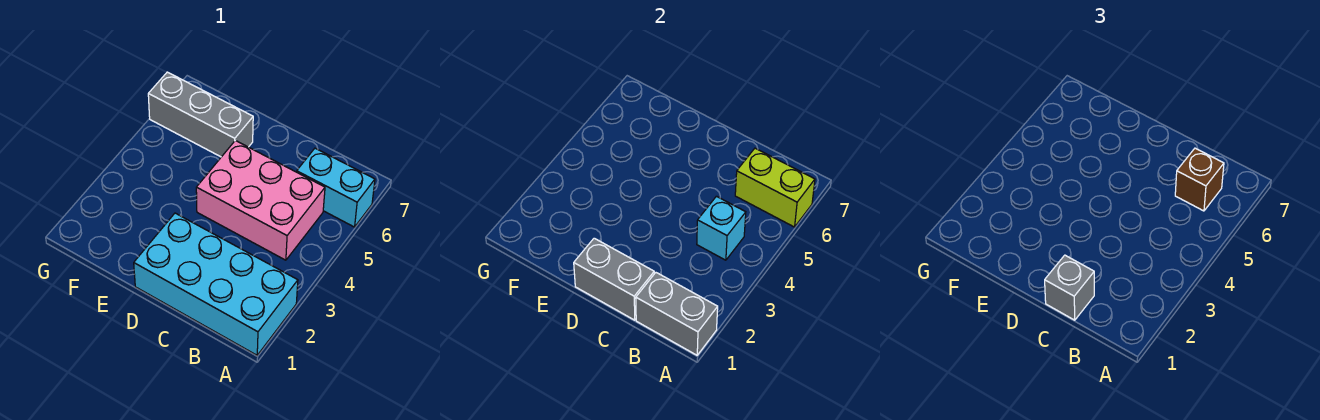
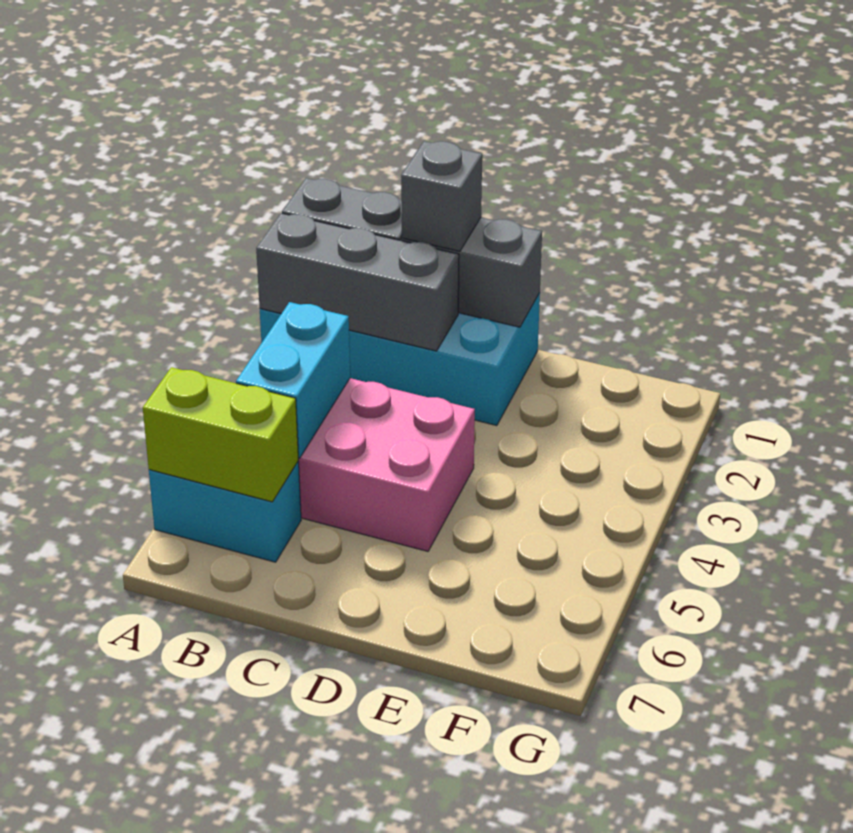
cyan 1x1 brick [697,196,746,260] -> cyan 1x2 brick [236,302,350,458]
brown 1x1 brick [1175,148,1224,211] -> none
grey 1x3 brick [148,72,253,157] -> grey 1x3 brick moved to [256,213,459,351]

